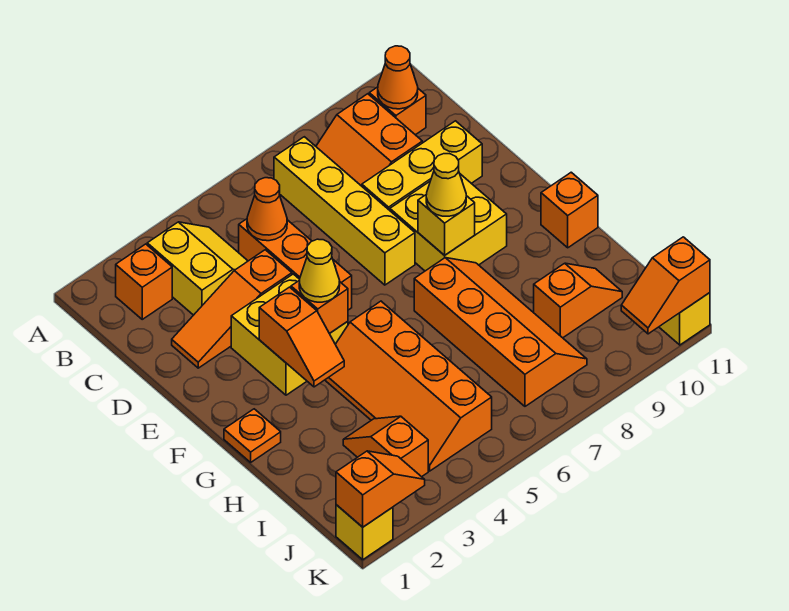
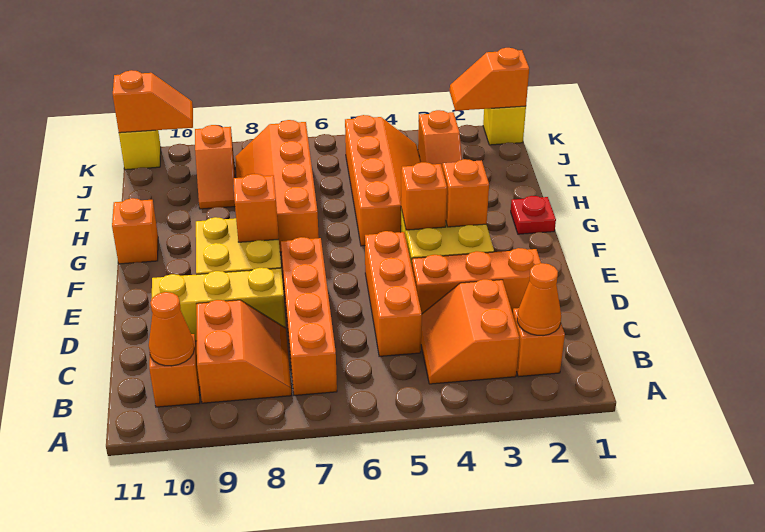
yellow 2x2 slope [147,222,248,315] -> orange 2x2 slope [421,279,520,384]
yellow 1x4 brick [274,137,415,285] -> orange 1x4 brick [281,237,337,395]
orange 1x1 cone [247,178,287,241] -> orange 1x1 cone moved to [517,263,561,336]
orange 1x3 slope [172,250,292,368] -> orange 1x3 brick [412,248,541,313]
yellow 1x1 cone [299,239,340,302] -> none
yellow 1x1 brick [418,195,475,255] -> orange 1x1 brick [234,174,279,242]
yellow 1x1 cone [426,154,466,216] -> none
orange 1x1 plate [224,409,281,462] -> red 1x1 plate [511,196,556,234]
orange 1x2 slope [534,263,622,338] -> orange 1x2 slope turned to [195,125,235,209]

